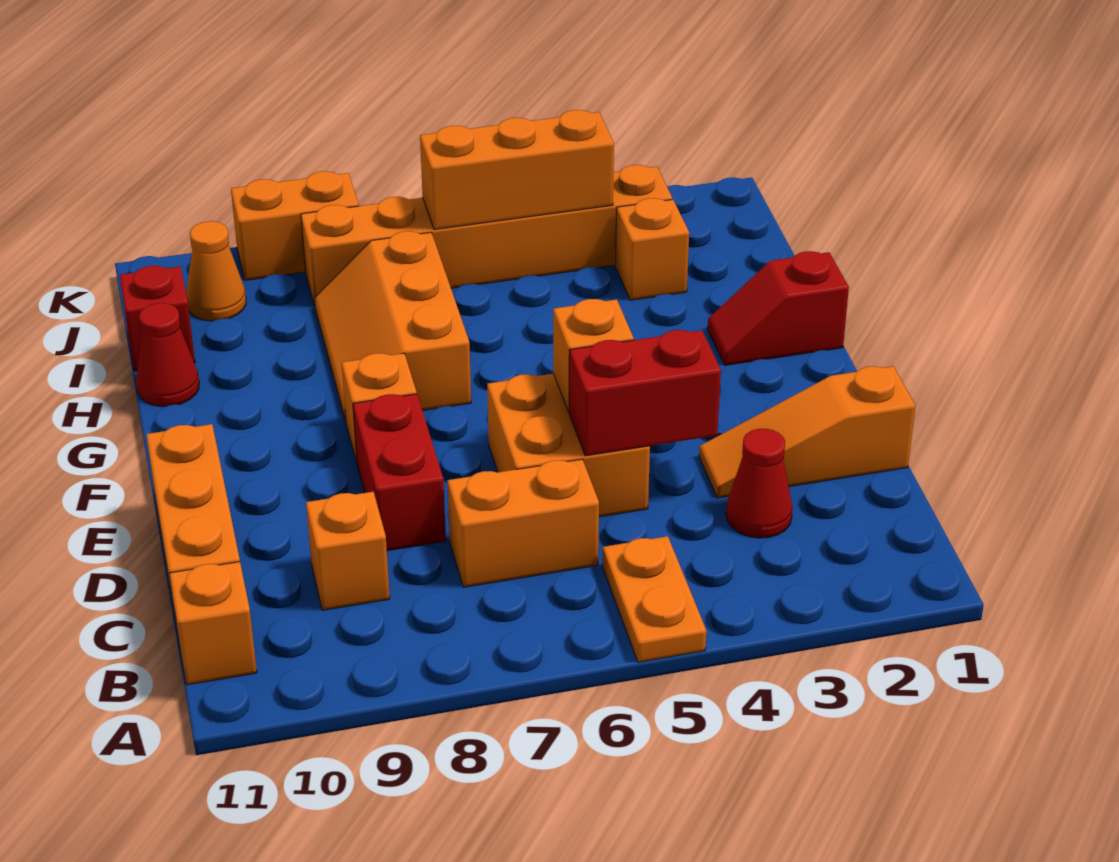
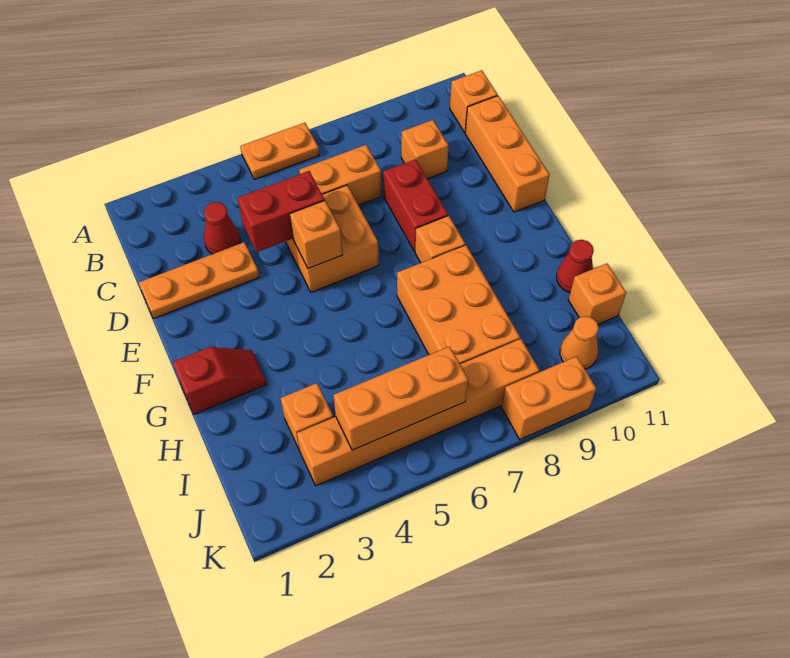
orange 1x2 plate [602,536,706,662] -> orange 1x2 plate turned to [240,123,319,179]
orange 1x3 slope [699,366,916,498] -> orange 1x3 plate [139,242,259,319]
orange 2x3 slope [314,231,471,421] -> orange 2x3 brick [397,245,520,364]
red 1x1 brick [120,266,195,371] -> orange 1x1 brick [568,263,626,324]

